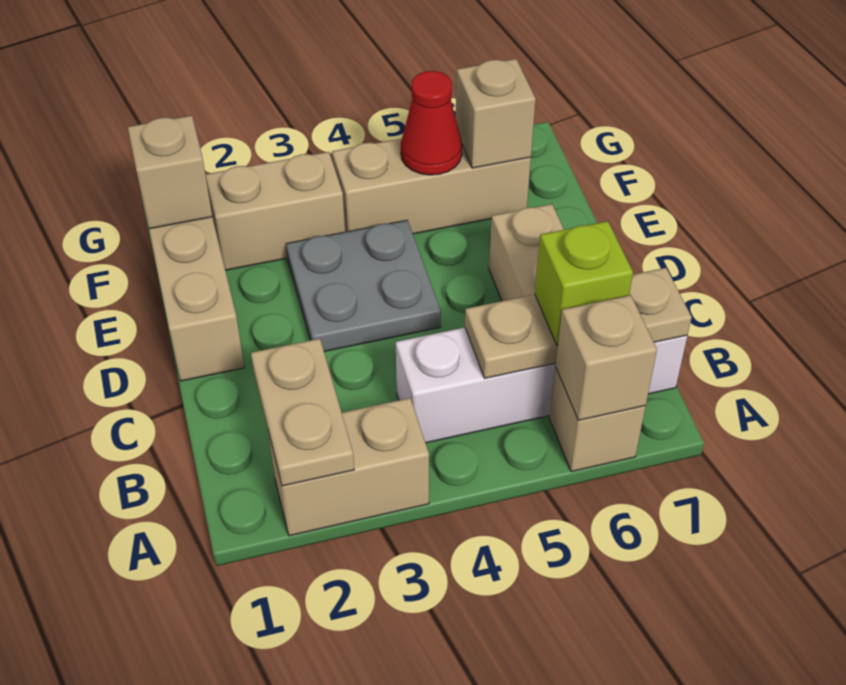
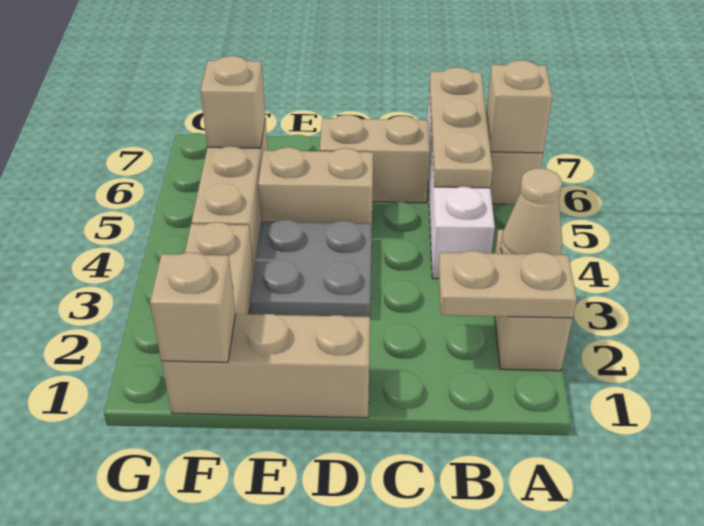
none -> tan 1x1 cone [500,168,562,255]
lime 1x1 brick [535,221,633,345] -> none
none -> tan 1x2 brick [258,147,373,224]
red 1x1 cone [401,71,462,175] -> none

